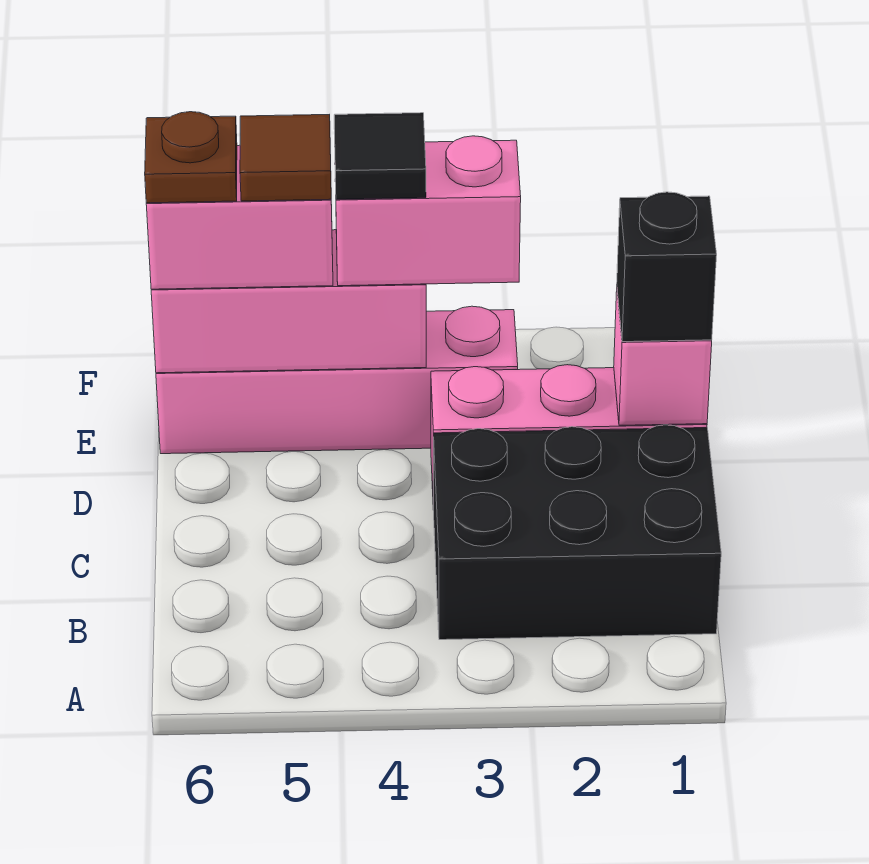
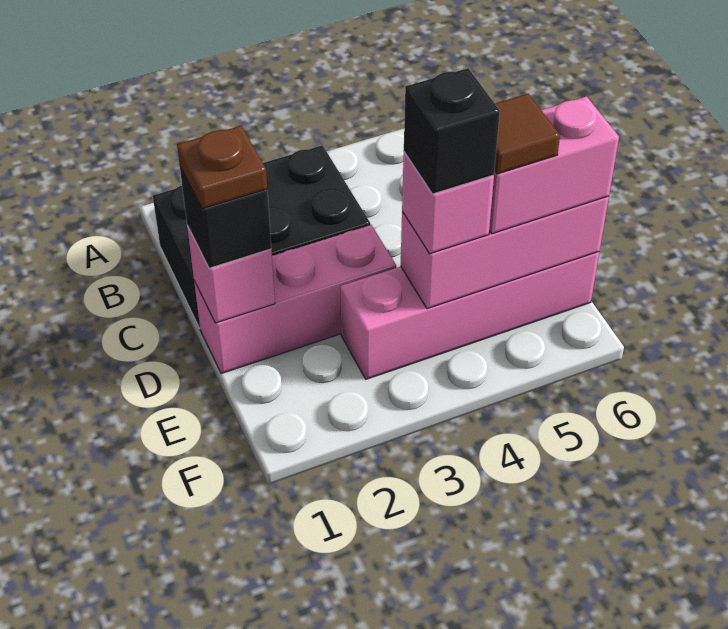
pink 1x2 brick [335,136,521,286] -> pink 1x1 brick [402,152,494,254]
black 1x1 tile [334,113,426,199] -> black 1x1 brick [404,68,500,194]
brown 1x1 plate [145,112,237,203] -> brown 1x1 plate moved to [177,126,267,209]

